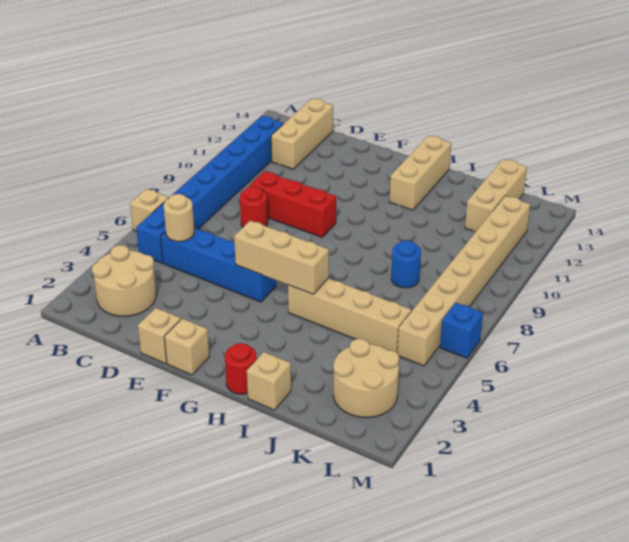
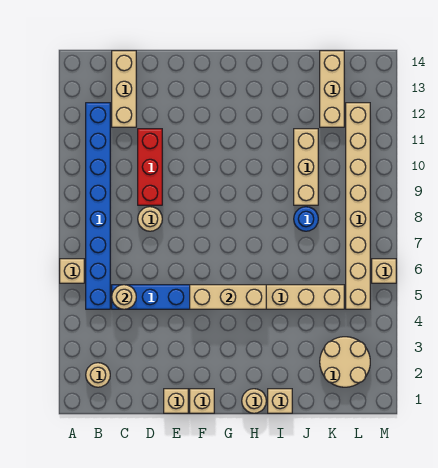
tan 2x2 round brick [92,245,156,316] -> tan 1x1 round brick [86,363,110,387]
red 1x1 round brick [240,186,268,227] -> tan 1x1 round brick [138,207,162,231]
red 1x3 brick [250,171,336,237] -> red 1x3 brick turned to [138,129,162,205]
red 1x1 round brick [225,343,257,394] -> tan 1x1 round brick [242,389,266,413]
tan 1x3 brick [390,136,451,210] -> tan 1x3 brick moved to [294,129,318,205]
blue 1x1 brick [440,303,483,358] -> tan 1x1 brick [372,259,396,283]

